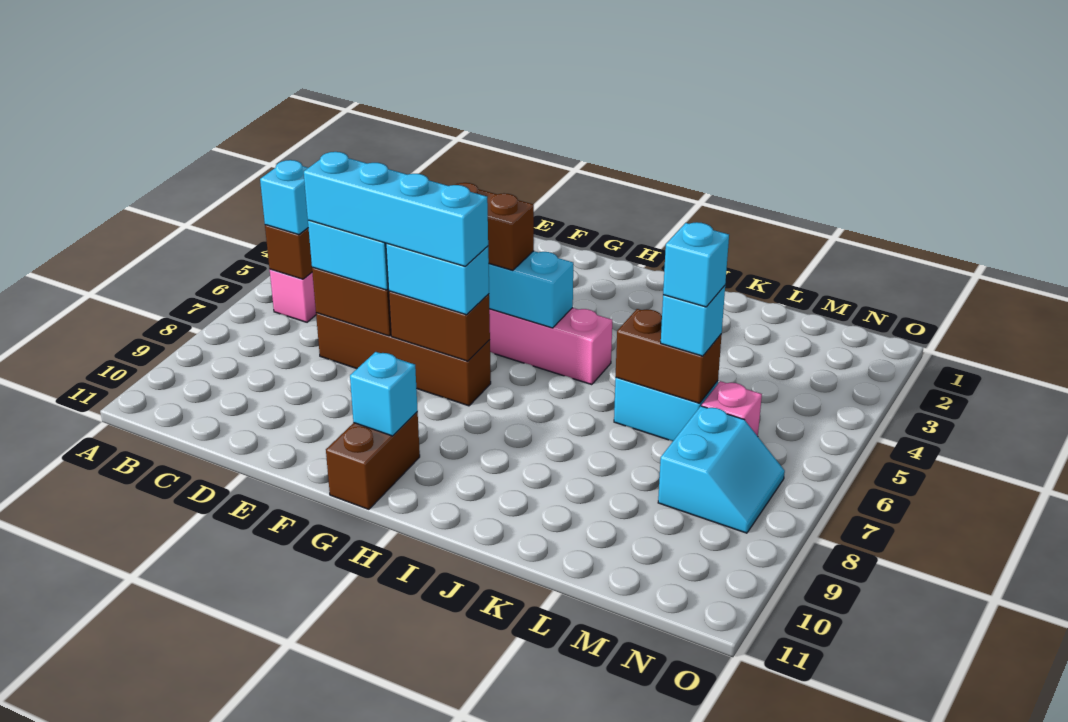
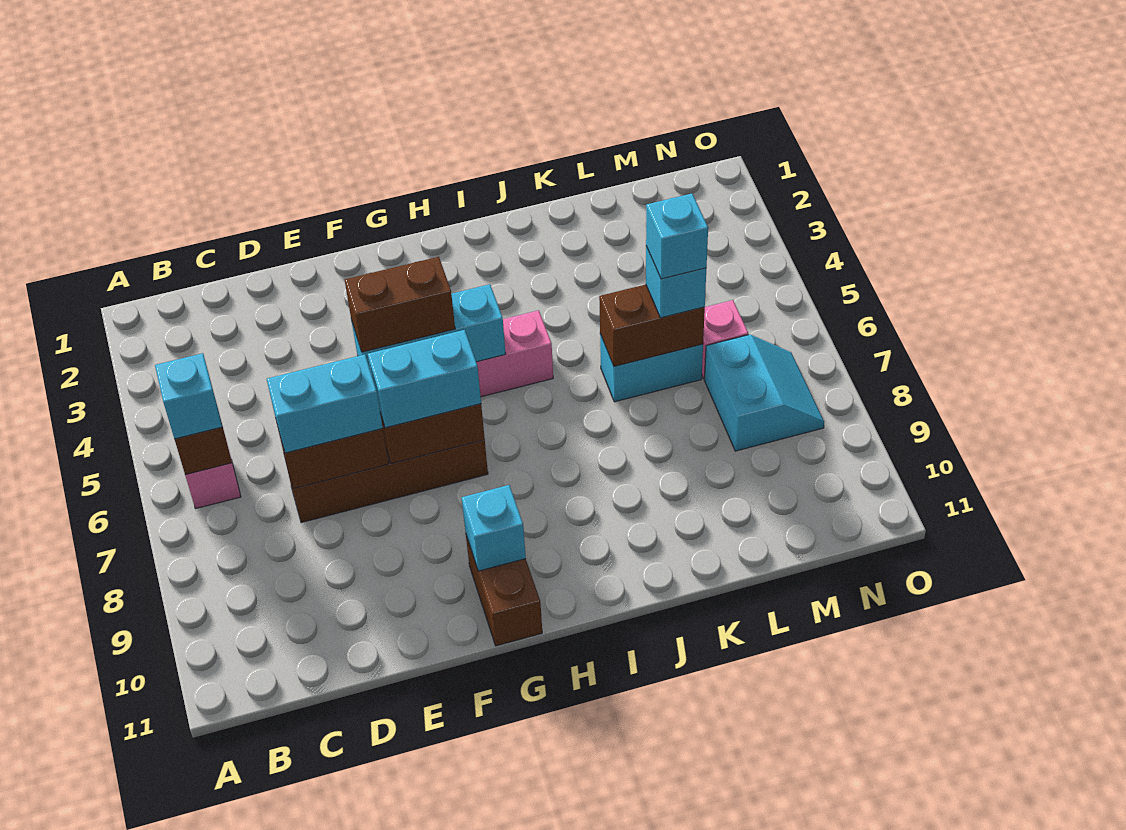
cyan 1x4 brick [304,152,488,266] -> none

